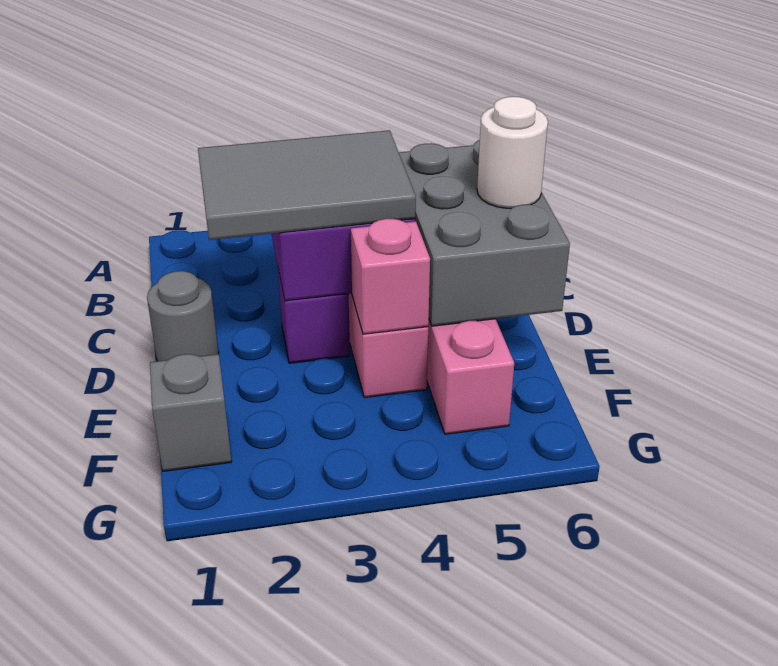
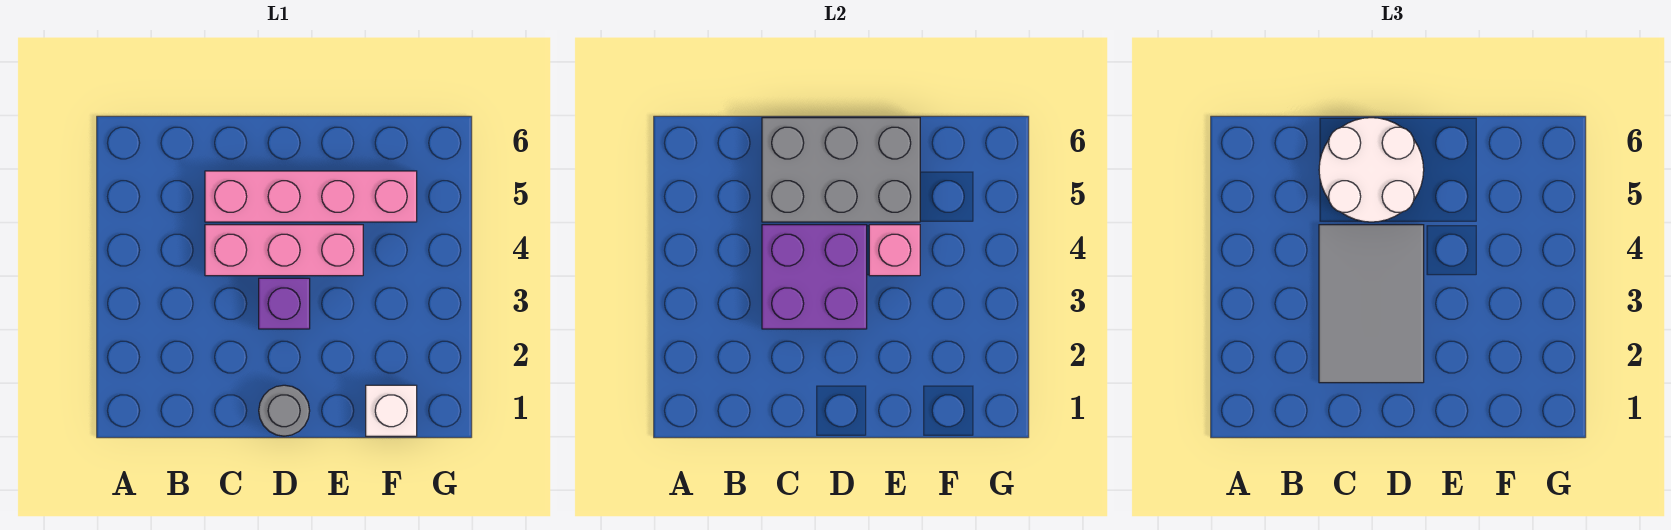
white 1x1 round brick [477,97,548,208] -> white 2x2 round brick [1319,118,1424,222]
grey 1x1 brick [150,354,232,471] -> white 1x1 brick [366,385,417,436]

